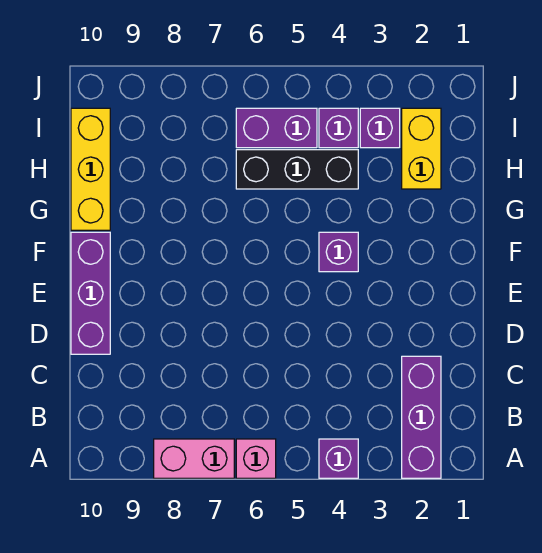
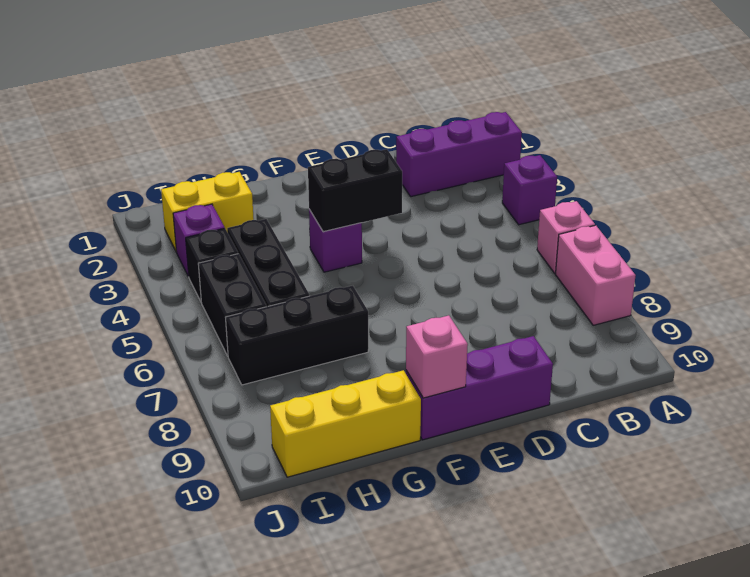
none -> black 1x2 brick [308,149,402,232]
none -> pink 1x1 brick [406,315,468,398]
none -> black 1x3 brick [226,286,368,385]
purple 1x1 brick [319,108,358,148] -> black 1x1 brick [186,229,238,301]
purple 1x2 brick [236,108,317,148] -> black 1x2 brick [198,254,266,356]

